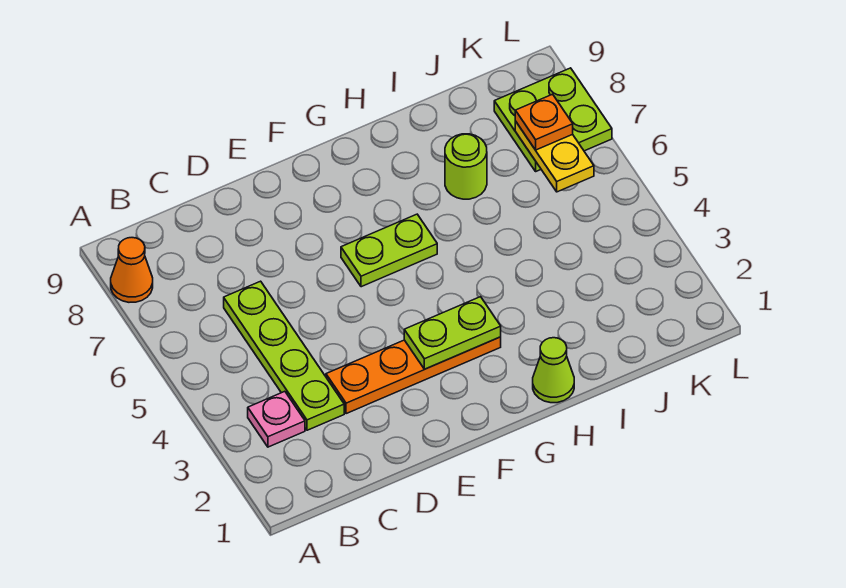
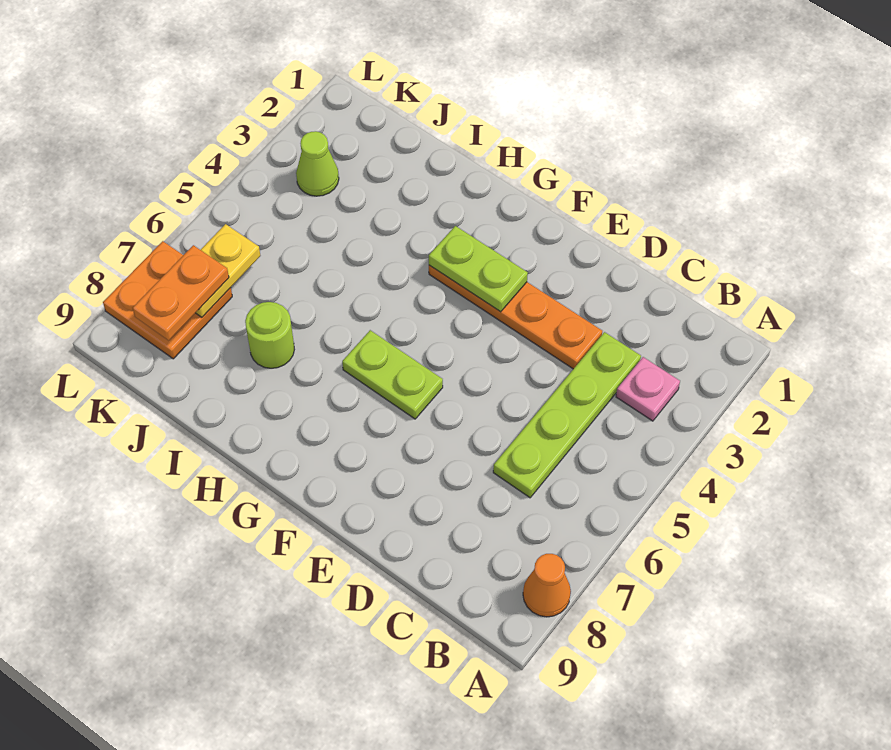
lime 1x1 cone [533,338,574,403] -> lime 1x1 cone moved to [296,131,339,196]
lime 2x2 plate [494,68,612,171] -> orange 2x2 plate [103,241,232,359]
orange 1x1 plate [515,94,573,150] -> orange 1x2 plate [133,245,229,340]

